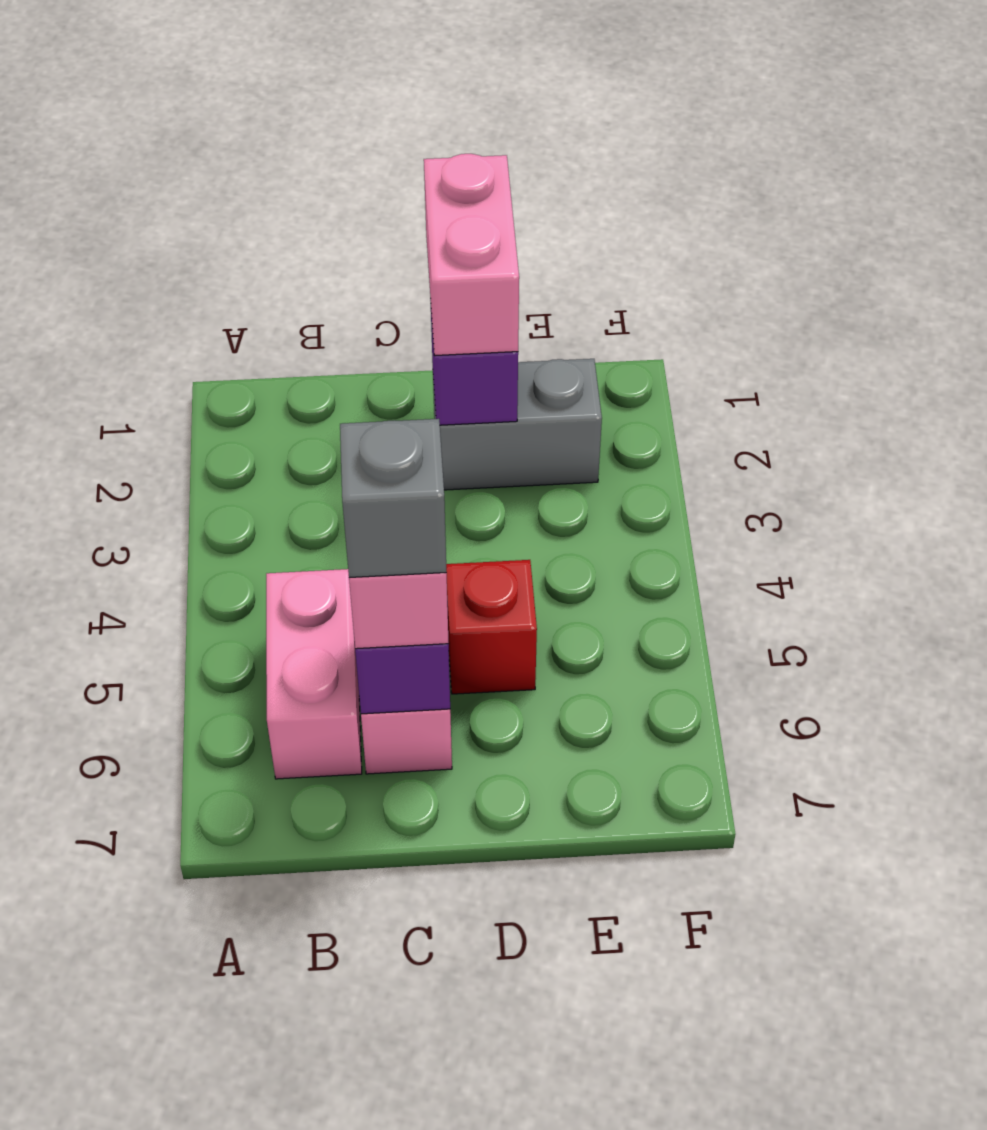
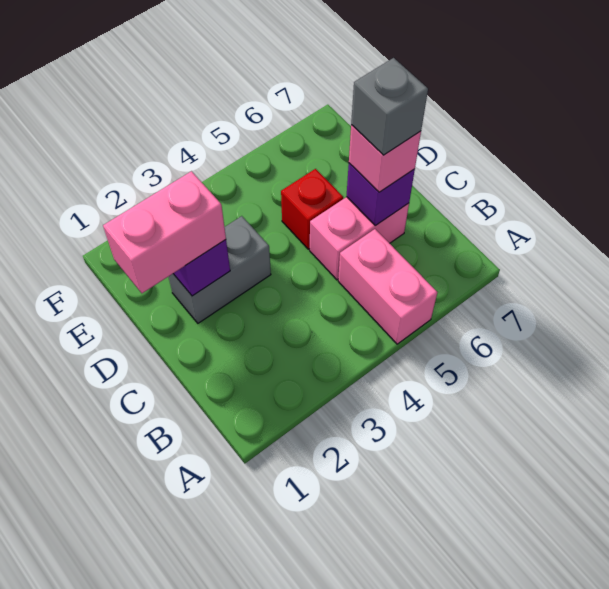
pink 1x2 brick [266,569,362,779] -> pink 1x2 brick turned to [338,229,437,344]
grey 1x2 brick [433,359,602,490] -> grey 1x2 brick turned to [168,216,271,323]

